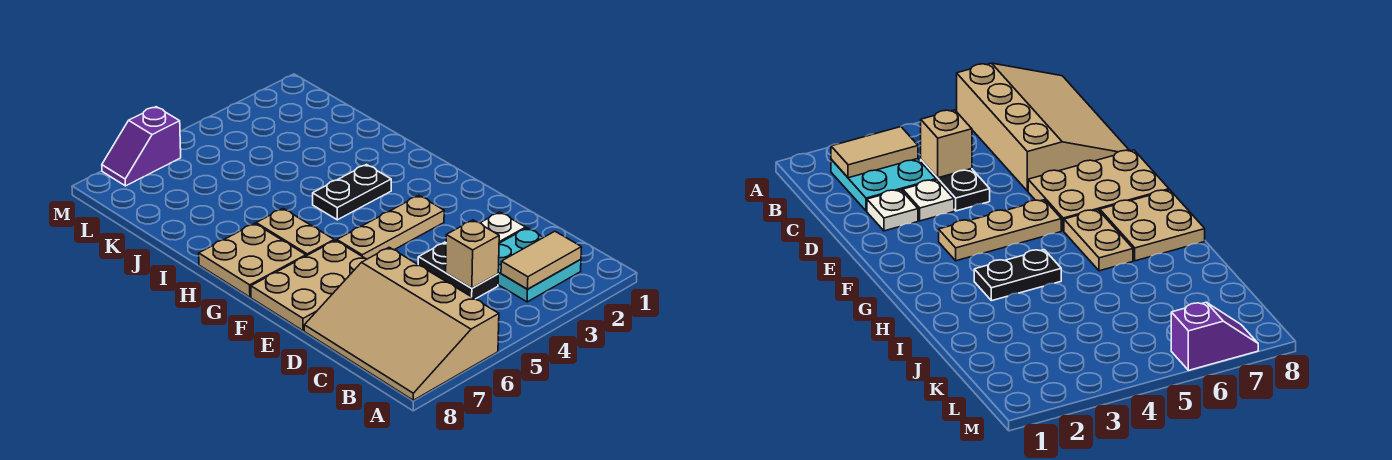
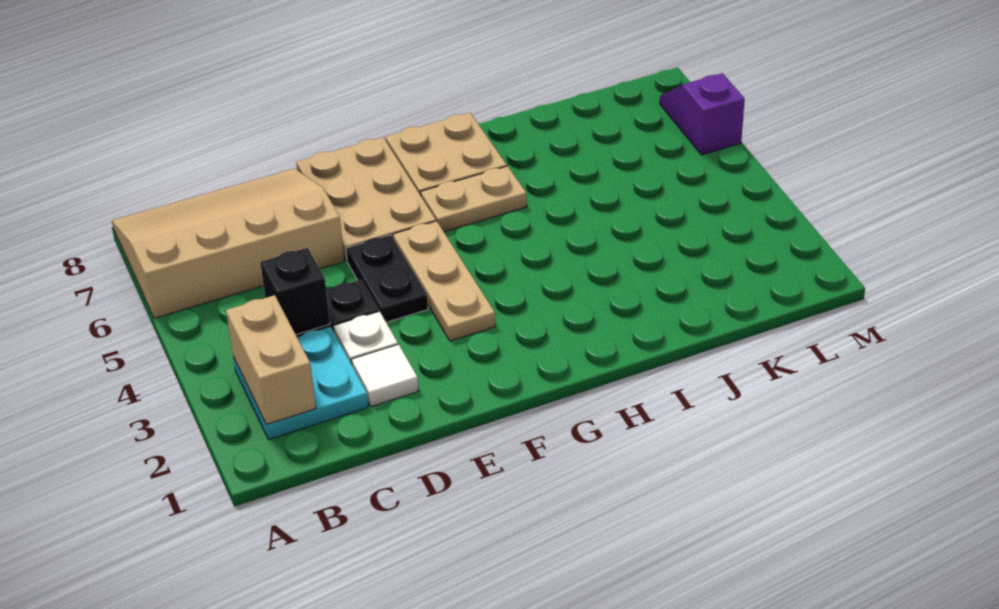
tan 1x2 tile [501,231,581,289] -> tan 1x2 brick [226,295,316,424]
tan 1x1 brick [446,220,500,288] -> black 1x1 brick [260,248,330,335]
white 1x1 plate [481,212,526,243] -> white 1x1 tile [352,344,418,407]
black 1x2 plate [313,165,391,220] -> black 1x2 plate moved to [346,235,428,322]

